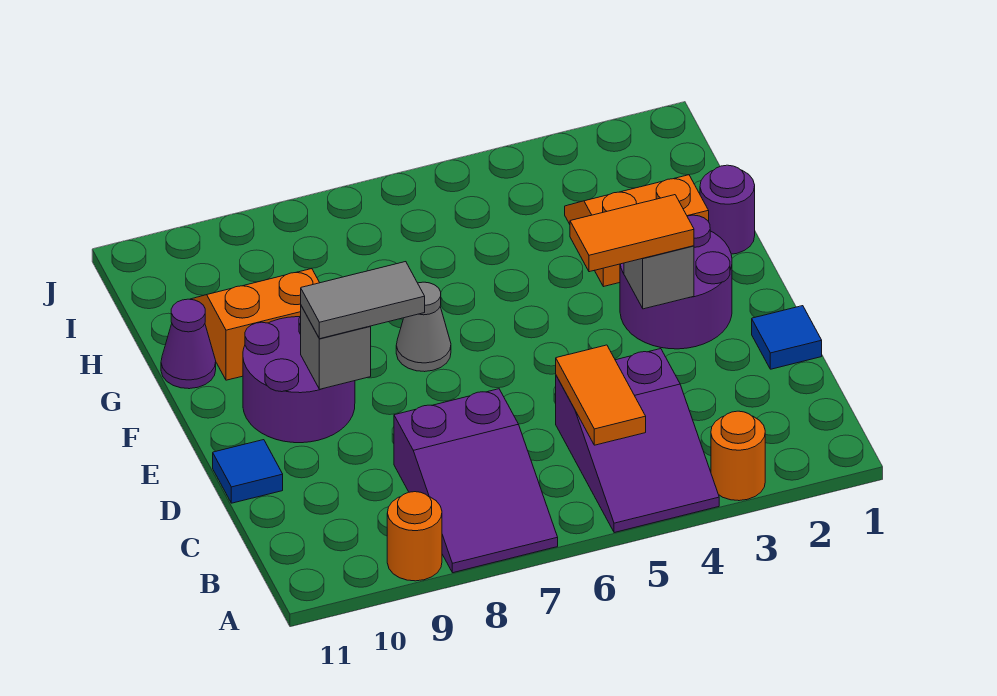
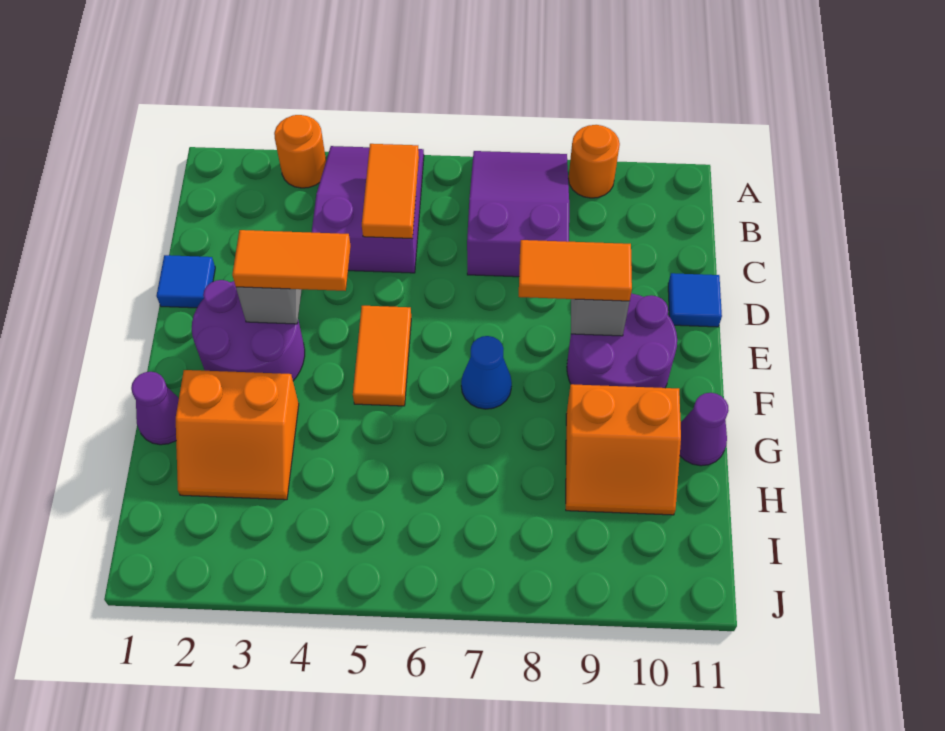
none -> orange 1x2 tile [353,306,411,406]
grey 1x2 tile [301,262,425,339] -> orange 1x2 tile [519,240,632,301]
grey 1x1 cone [396,282,451,372] -> blue 1x1 cone [461,336,512,409]
purple 1x1 round brick [700,165,755,254] -> purple 1x1 cone [131,372,179,445]

